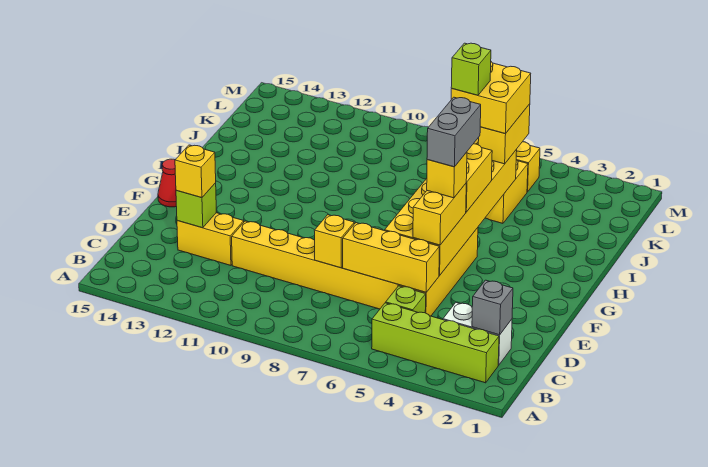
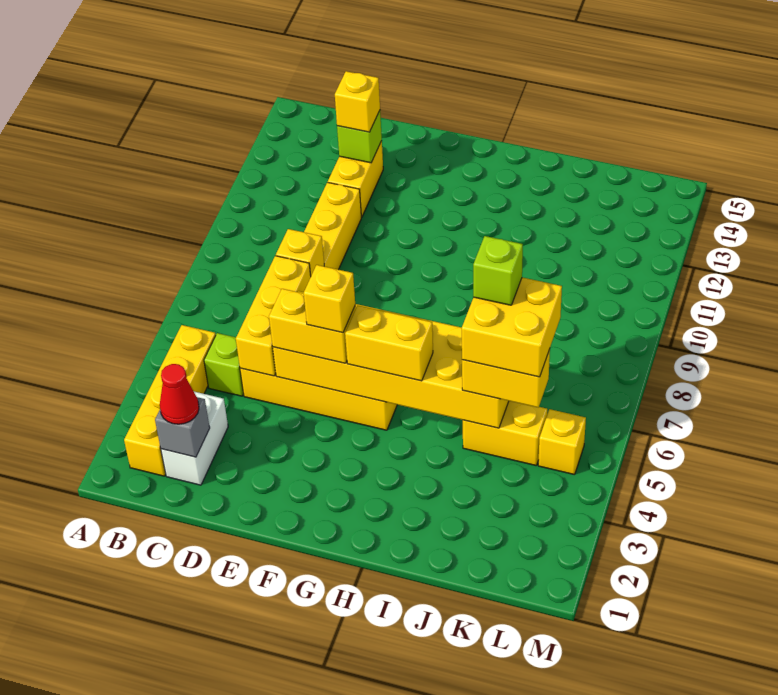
lime 1x4 brick [372,303,499,383] -> yellow 1x4 brick [124,325,216,476]
grey 1x2 brick [427,97,481,167] -> none
red 1x1 cone [158,159,176,207] -> red 1x1 cone moved to [160,364,199,424]

